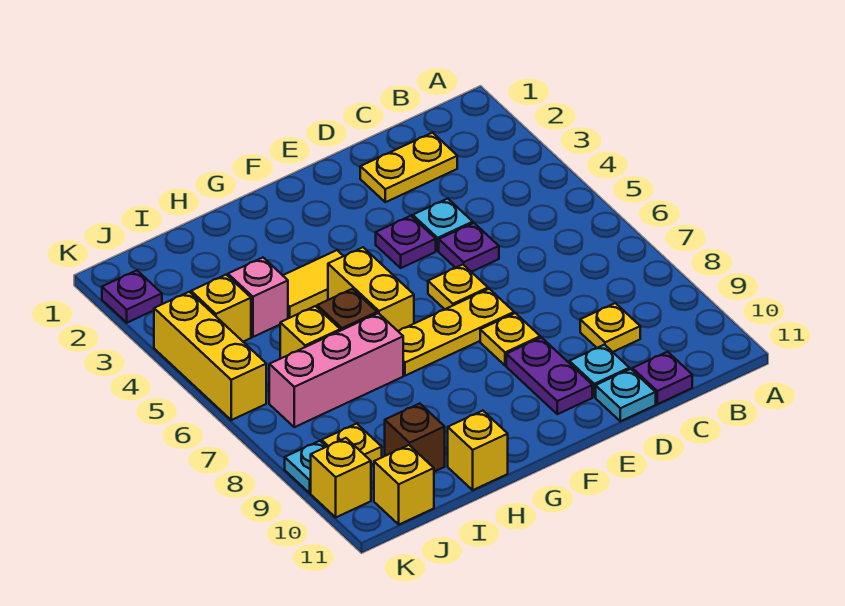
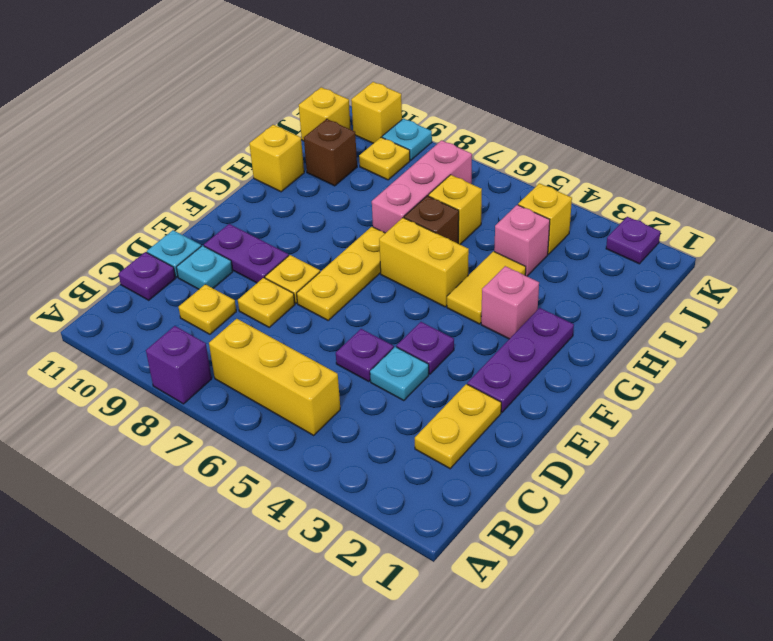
none -> purple 1x1 brick [146,326,212,404]
none -> purple 1x3 plate [467,308,574,412]
yellow 1x1 plate [428,265,488,309] -> yellow 1x1 plate moved to [238,278,295,327]
none -> pink 1x1 brick [481,266,539,339]
yellow 1x3 brick [154,292,266,420] -> yellow 1x3 brick moved to [209,319,340,435]

